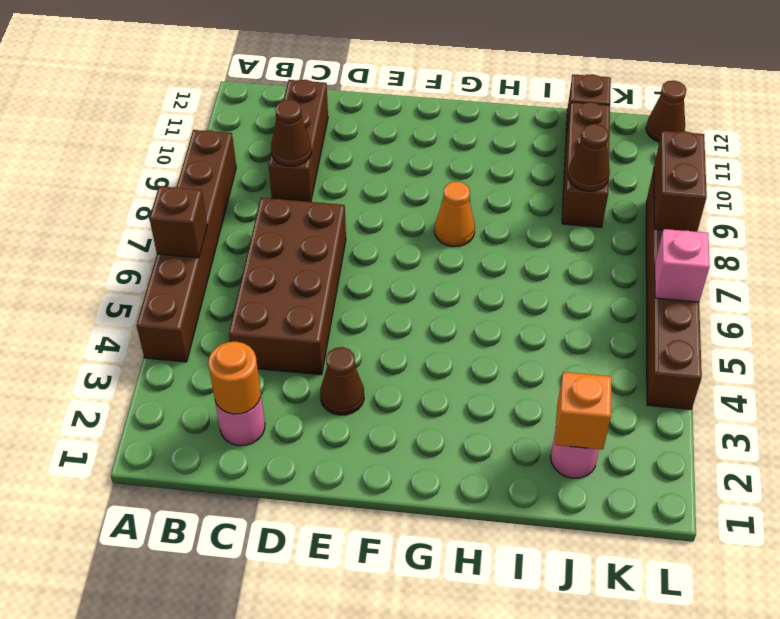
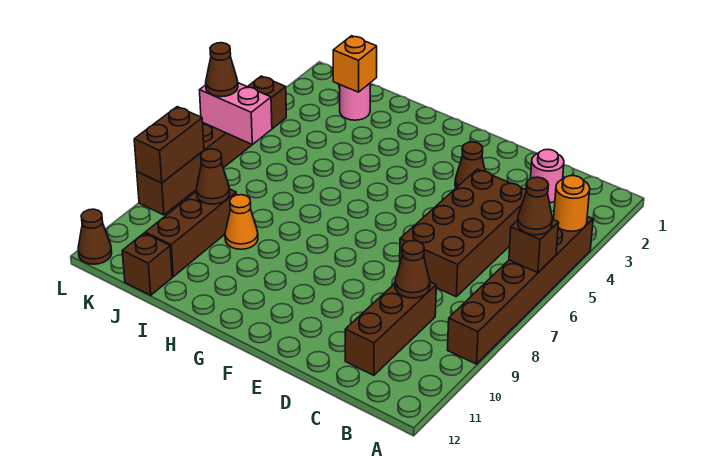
none -> brown 1x1 cone [518,177,552,235]
orange 1x1 round brick [208,342,261,414] -> orange 1x1 round brick moved to [554,176,590,231]
orange 1x1 cone [435,182,475,247] -> orange 1x1 cone moved to [225,195,258,249]
pink 1x1 brick [655,229,710,302] -> pink 1x2 brick [200,83,272,145]
none -> brown 1x1 cone [206,43,238,97]

